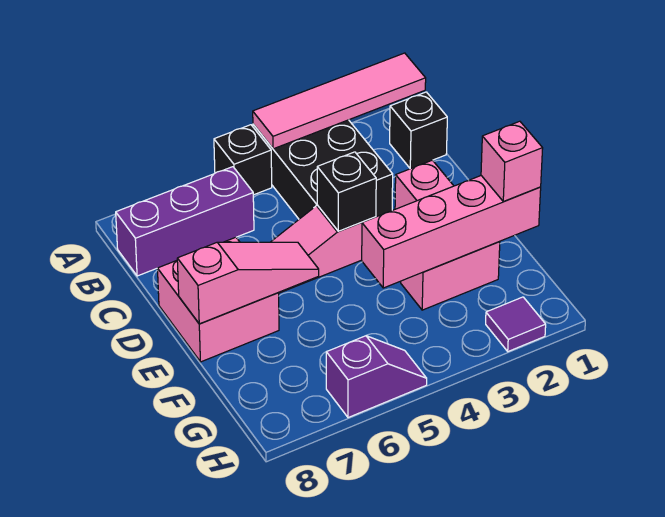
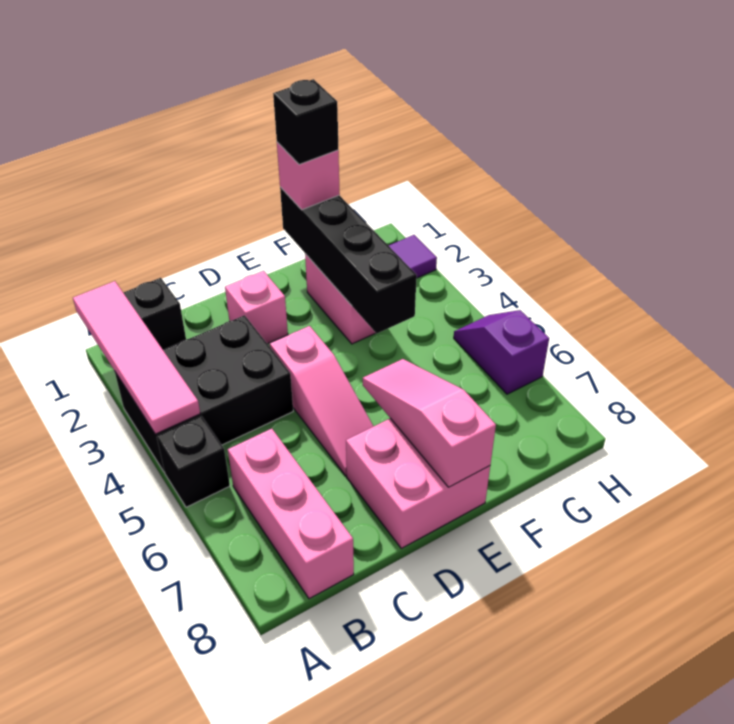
purple 1x3 brick [116,167,254,276] -> pink 1x3 brick [228,428,354,599]
black 1x1 brick [317,152,376,231] -> black 1x1 brick moved to [273,79,338,164]
pink 1x4 brick [362,176,541,288] -> black 1x4 brick [280,187,417,333]

